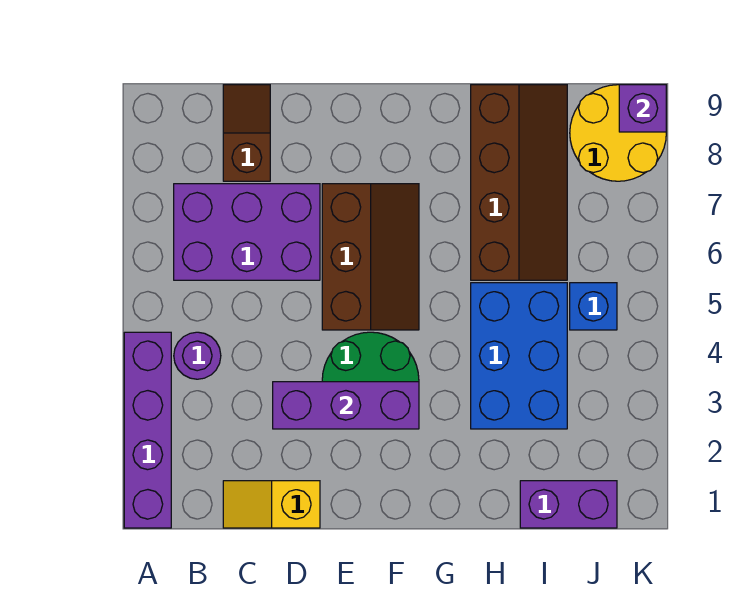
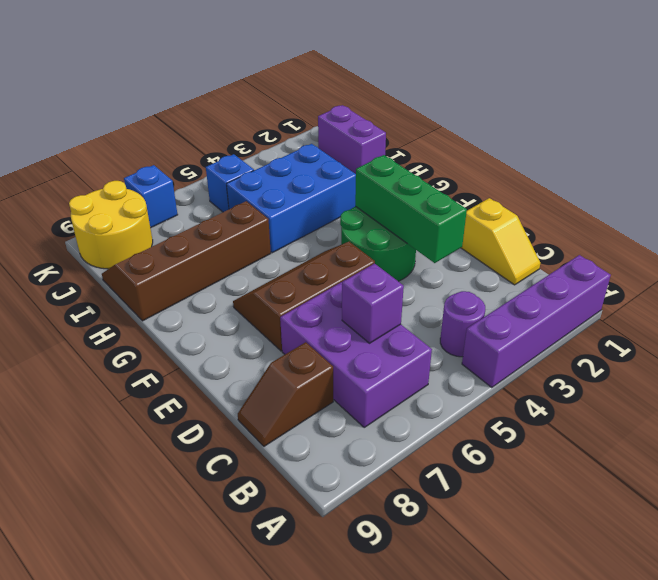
purple 1x3 brick [273,382,419,429] -> green 1x3 brick [355,155,467,263]
none -> blue 1x1 brick [124,165,178,228]
purple 1x1 brick [619,85,666,132] -> purple 1x1 brick moved to [342,264,404,343]

